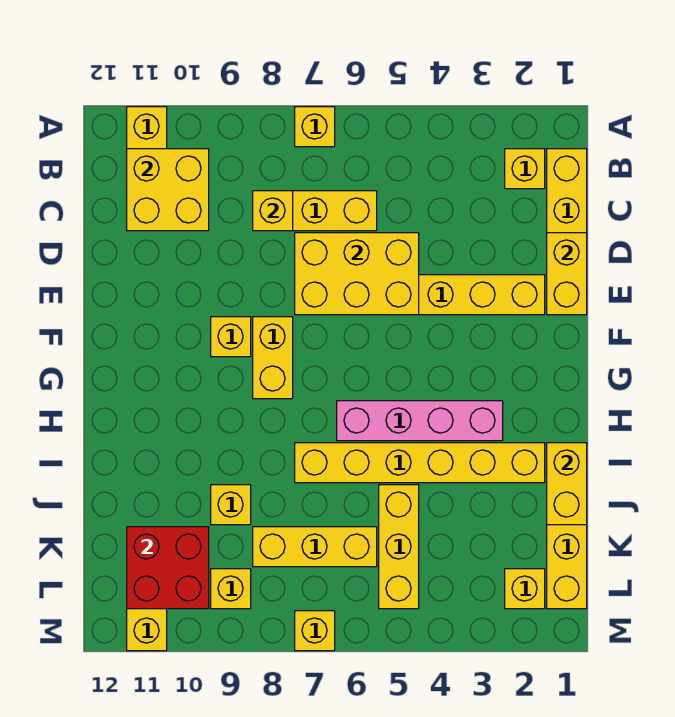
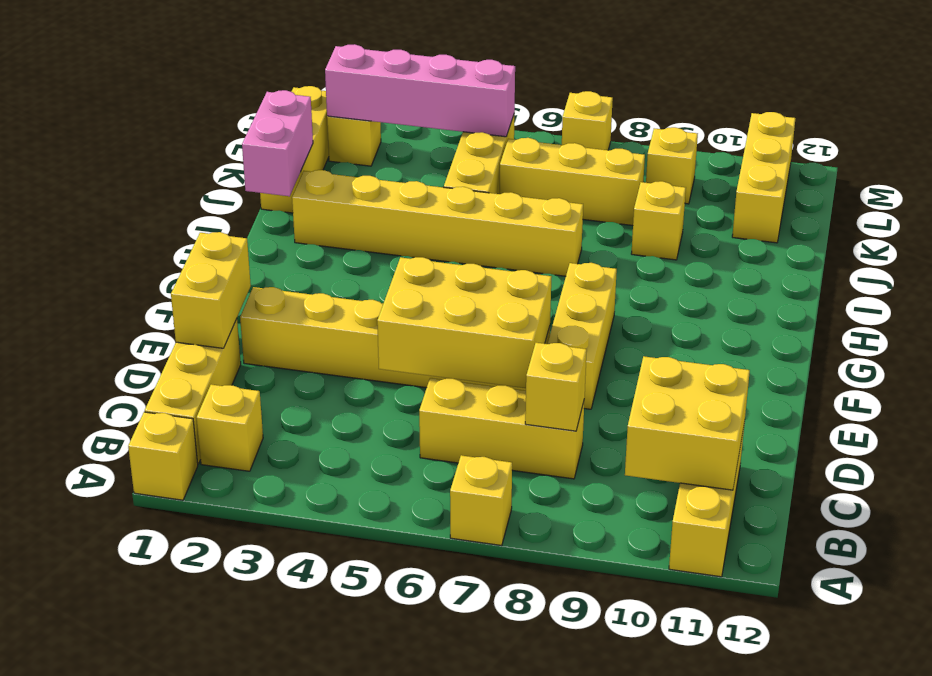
yellow 1x2 brick [253,317,293,399] -> yellow 1x3 brick [548,263,617,409]
yellow 1x1 brick [211,317,251,357] -> yellow 1x1 brick moved to [128,412,198,500]
pink 1x4 brick [337,401,503,441] -> pink 1x4 brick moved to [325,44,515,137]
yellow 1x2 brick [547,443,587,525] -> pink 1x2 brick [242,90,313,196]
red 2x2 brick [127,527,209,609] -> none

